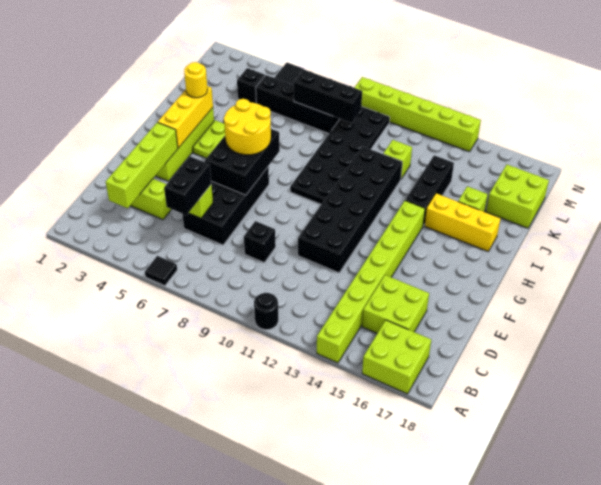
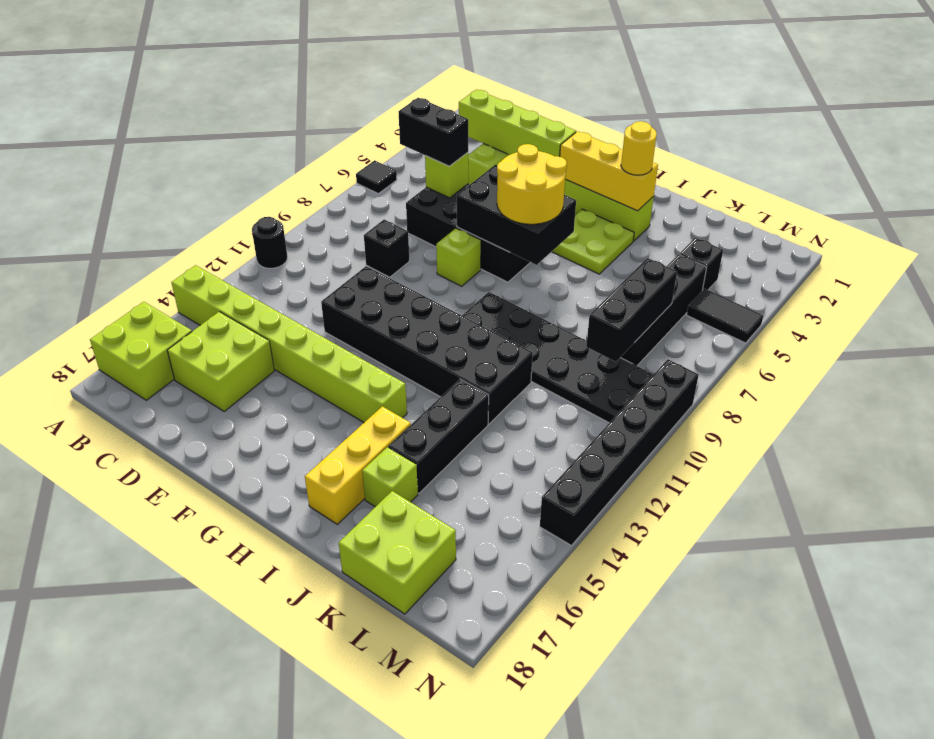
black 1x3 brick [405,155,454,226] -> black 1x3 brick turned to [388,379,489,493]
lime 1x1 brick [383,140,412,179] -> lime 1x1 brick moved to [436,228,481,286]
lime 1x6 brick [354,77,481,152] -> black 1x6 brick [540,359,699,546]

